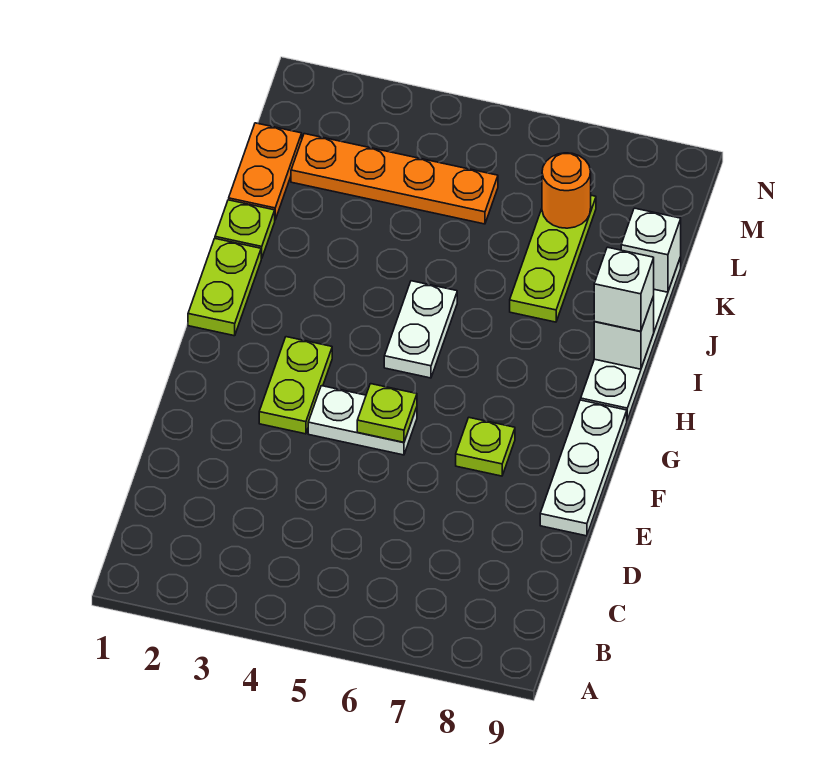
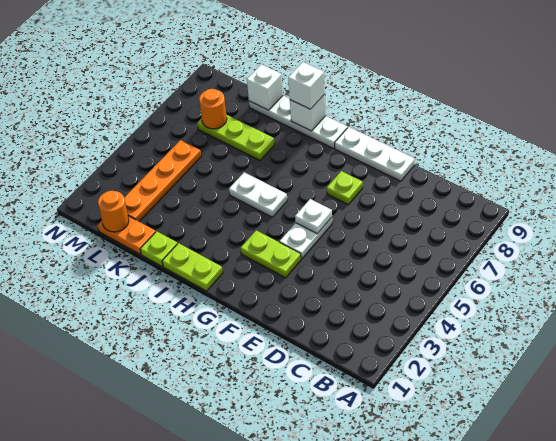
lime 1x1 plate [357,384,417,442] -> white 1x1 plate [295,199,332,234]
none -> orange 1x1 round brick [98,191,129,232]

